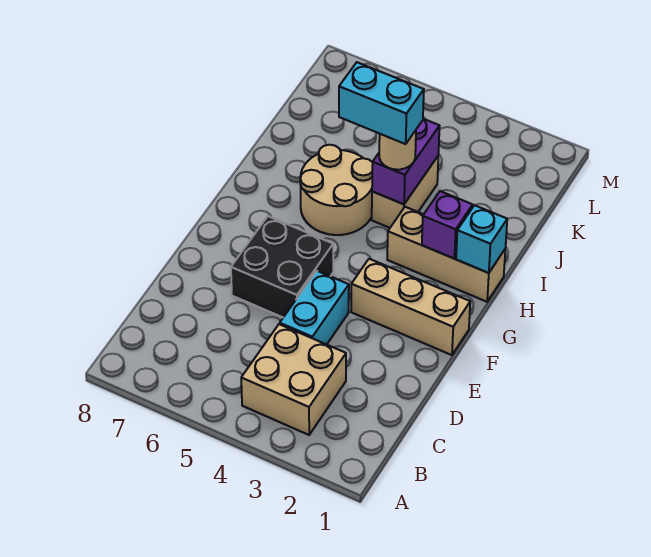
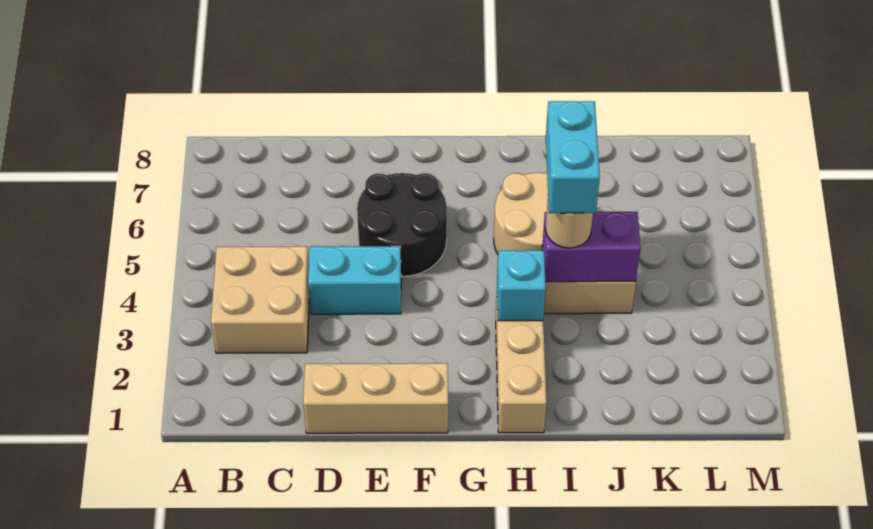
black 2x2 brick [231,216,333,317] -> black 2x2 round brick [357,173,447,276]
tan 1x3 brick [351,259,470,355] -> tan 1x3 brick turned to [303,363,448,433]
cyan 1x1 brick [456,205,507,273] -> cyan 1x1 brick moved to [497,250,546,321]
purple 1x1 brick [422,191,473,258] -> none

